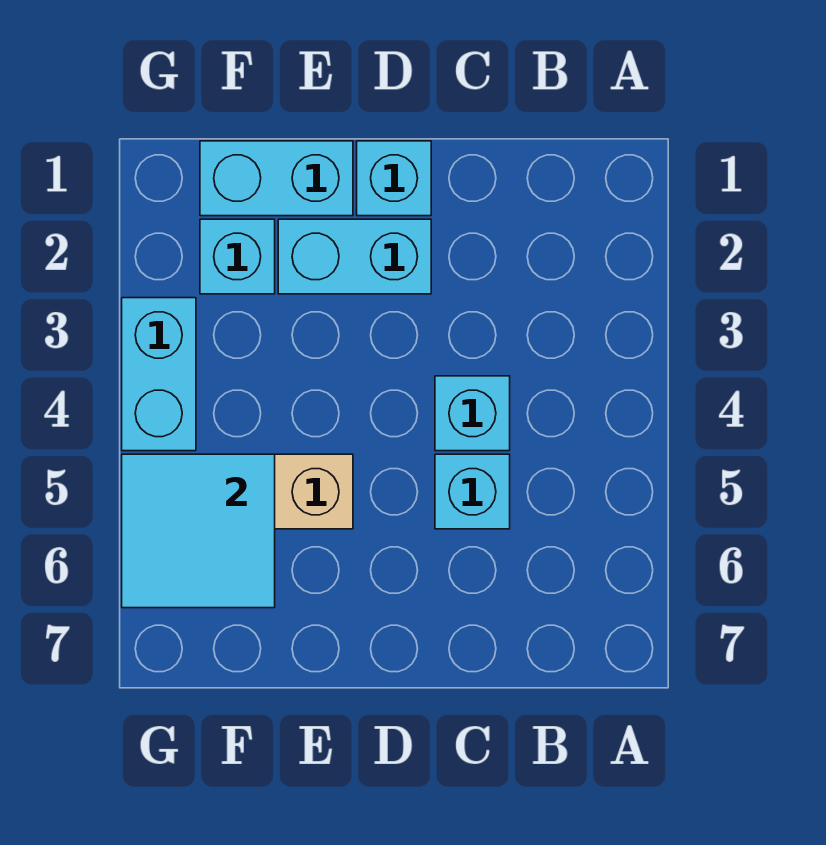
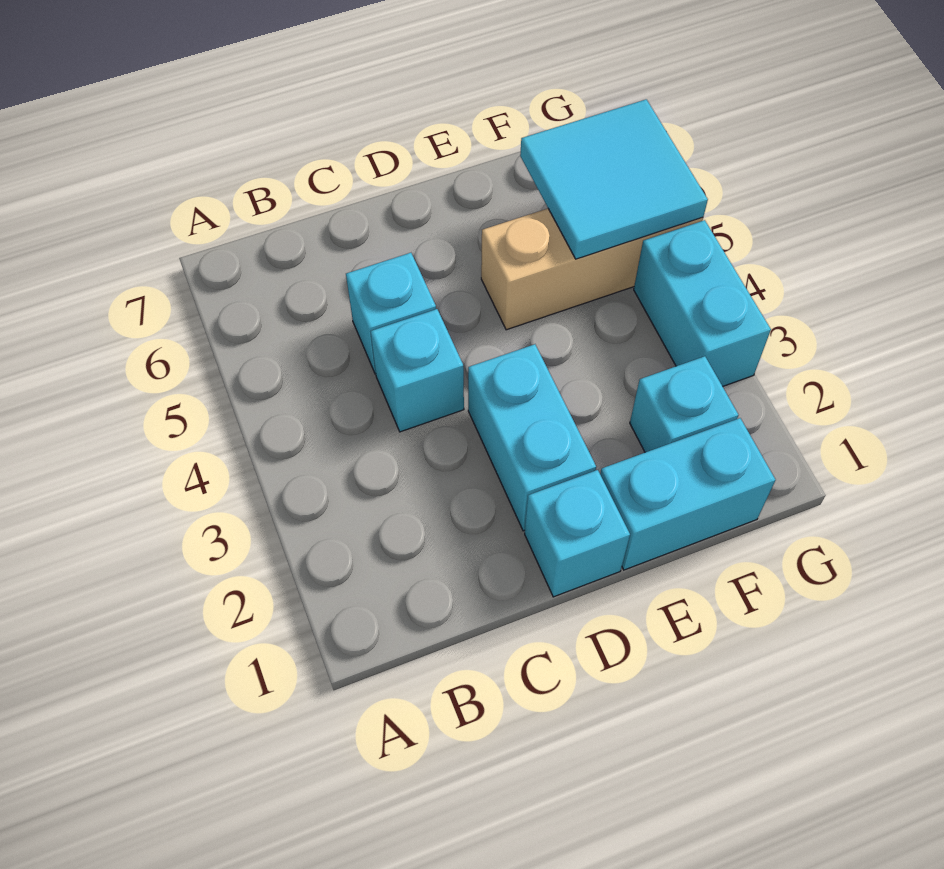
cyan 1x2 brick [278,219,431,294] -> cyan 1x2 brick turned to [468,344,596,531]

